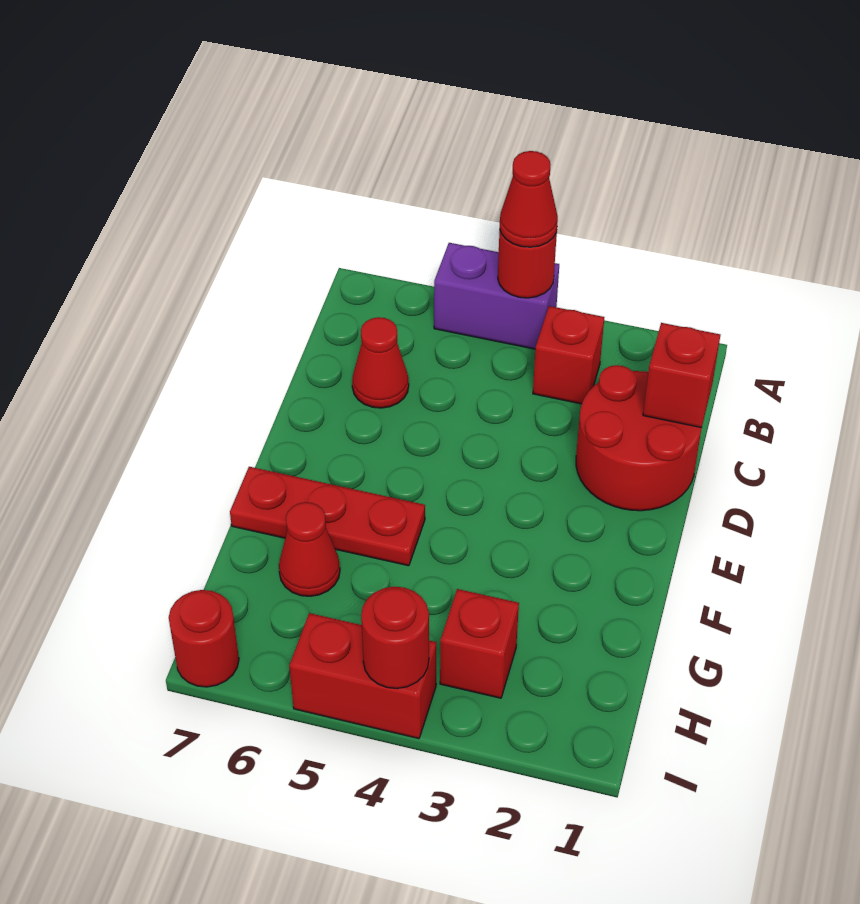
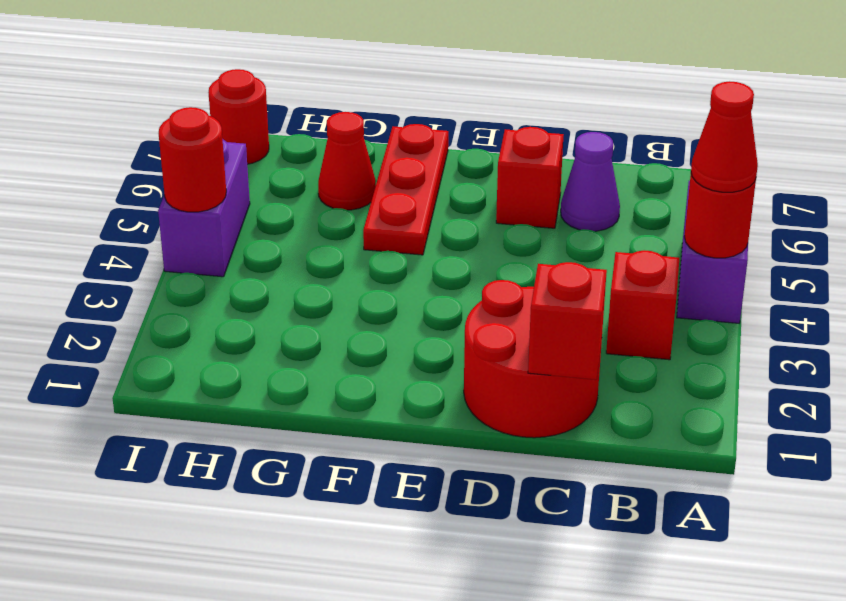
red 1x1 cone [352,317,409,408] -> purple 1x1 cone [561,132,620,231]
red 1x1 brick [440,589,519,698] -> red 1x1 brick moved to [496,127,564,228]
red 1x2 brick [289,613,436,739] -> purple 1x2 brick [158,140,250,277]

